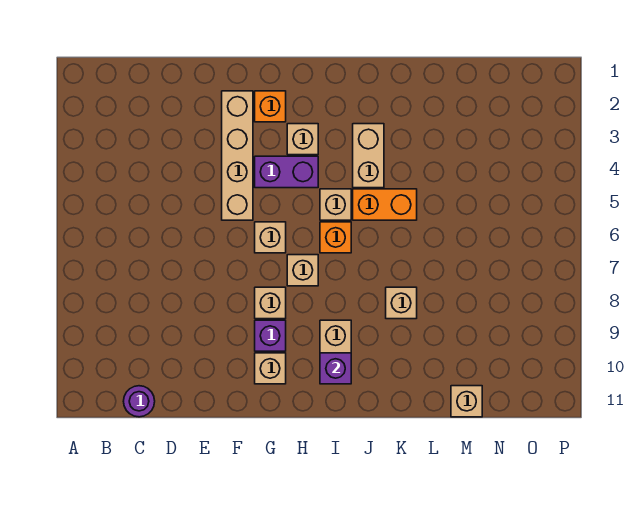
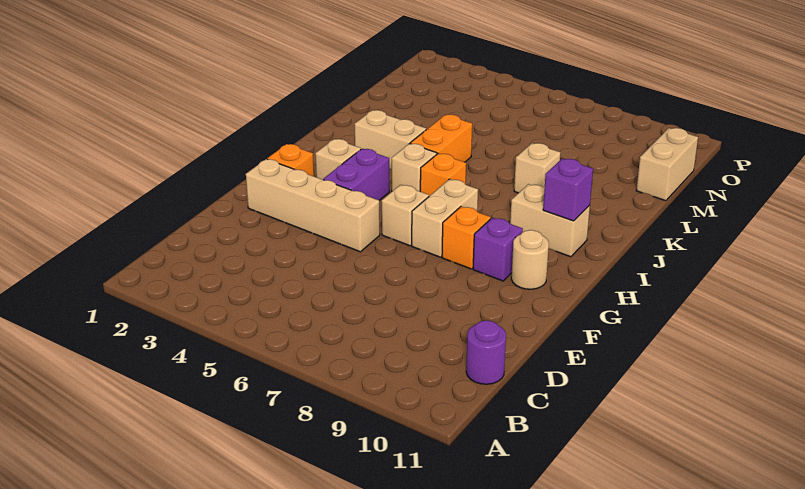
tan 1x1 brick [255,287,286,319] -> orange 1x1 brick [442,206,491,269]
tan 1x1 brick [255,353,286,384] -> tan 1x1 round brick [511,230,549,289]
tan 1x1 brick [287,255,318,286] -> tan 1x2 brick [412,179,478,257]
tan 1x1 brick [451,386,482,417] -> tan 1x2 brick [636,128,698,201]

